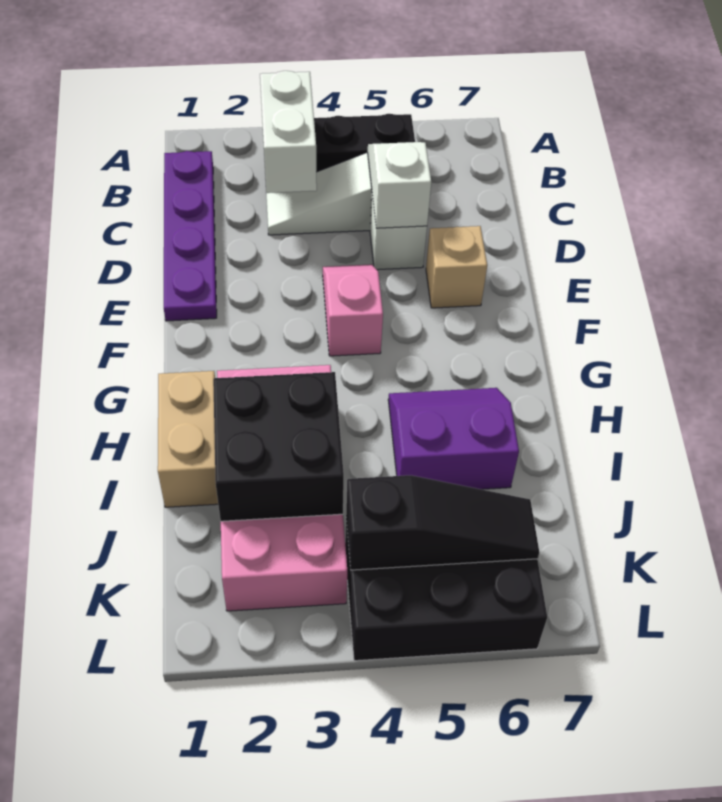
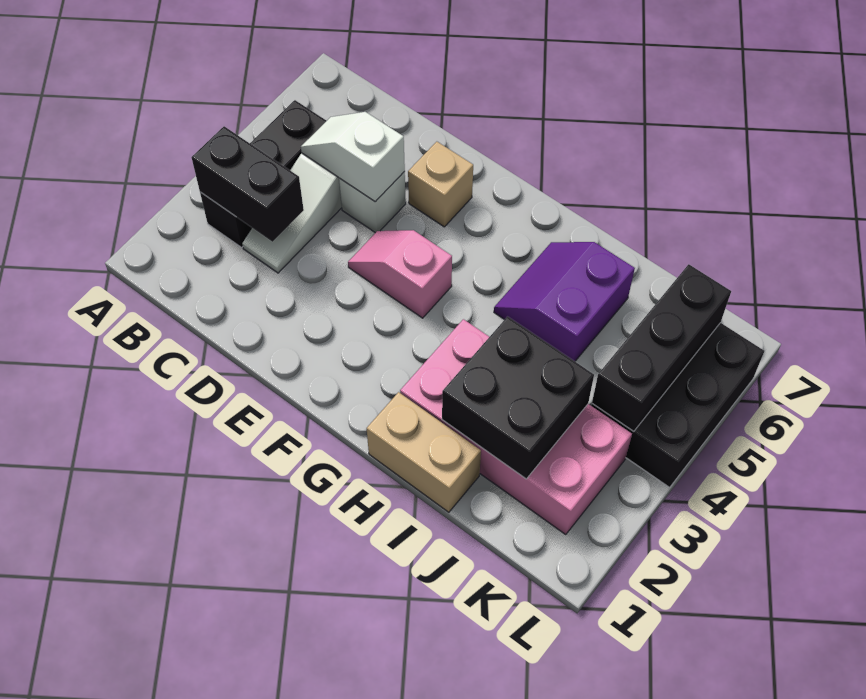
purple 1x4 plate [164,151,217,321] -> none
white 1x2 brick [260,71,317,193] -> black 1x2 brick [192,126,304,242]
black 1x3 slope [346,475,539,570] -> black 1x3 brick [592,264,731,432]

